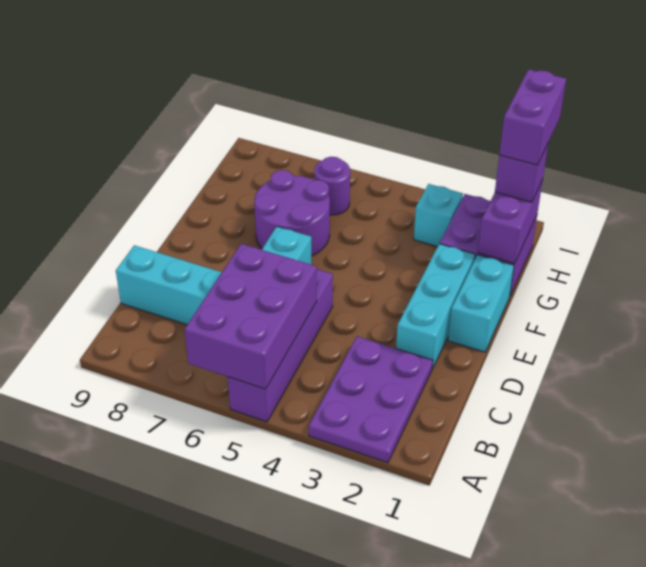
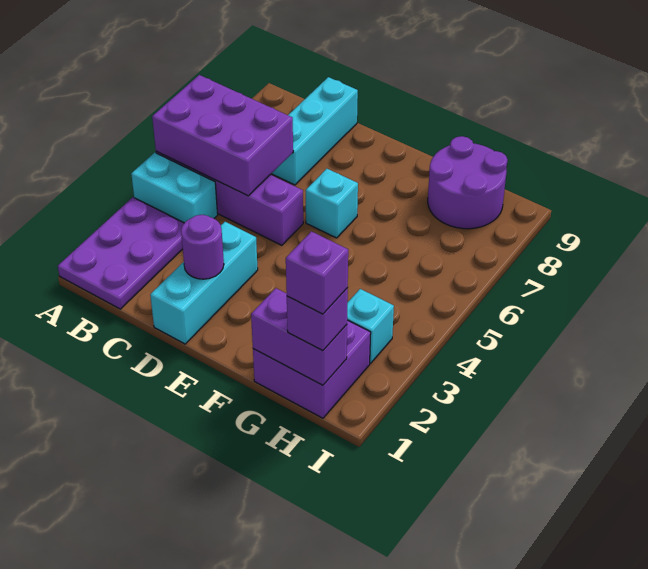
purple 2x3 plate [309,336,433,463] -> purple 2x3 plate turned to [58,197,184,309]
cyan 1x3 brick [396,244,475,369] -> cyan 1x3 brick turned to [150,222,258,344]
cyan 1x2 brick [448,255,514,352] -> cyan 1x2 brick moved to [131,152,218,223]
purple 2x2 round brick [254,170,330,256] -> purple 2x2 round brick moved to [428,136,508,229]
purple 1x2 brick [499,69,566,165] -> purple 1x1 brick [286,231,348,314]
purple 1x1 round brick [314,157,350,215] -> purple 1x1 round brick moved to [181,215,224,279]

